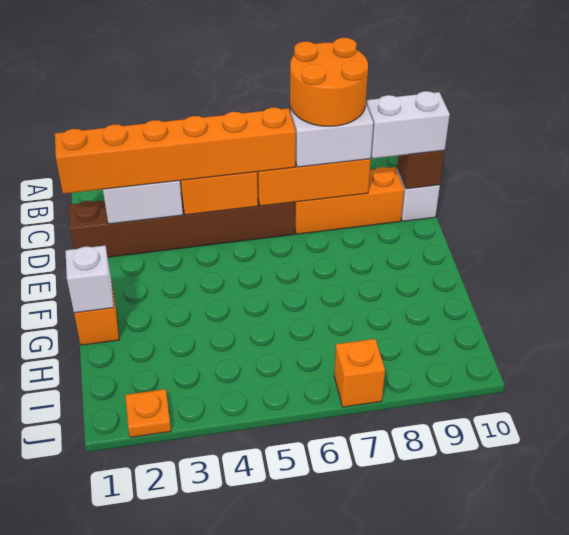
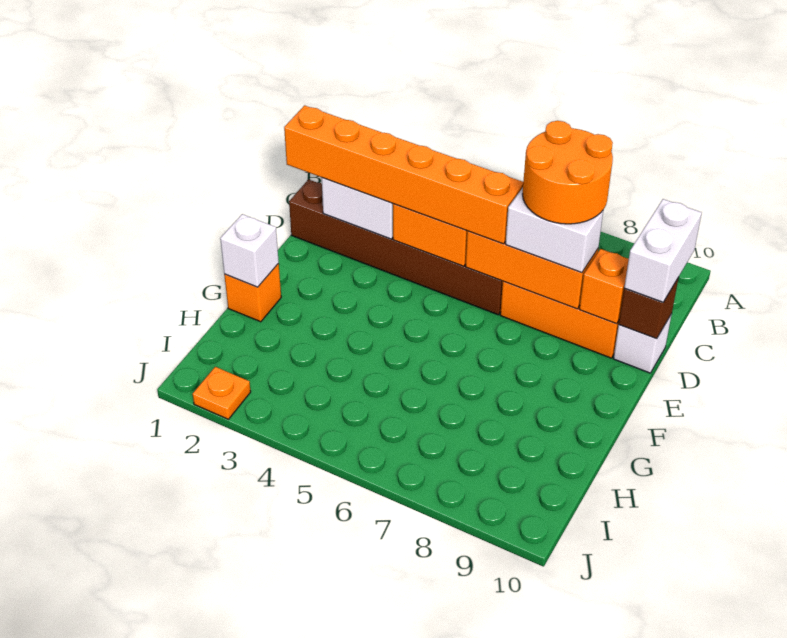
white 1x2 brick [366,91,450,158] -> white 1x2 brick turned to [624,199,702,302]
orange 1x1 brick [334,339,385,407] -> orange 1x1 brick moved to [579,249,629,324]

